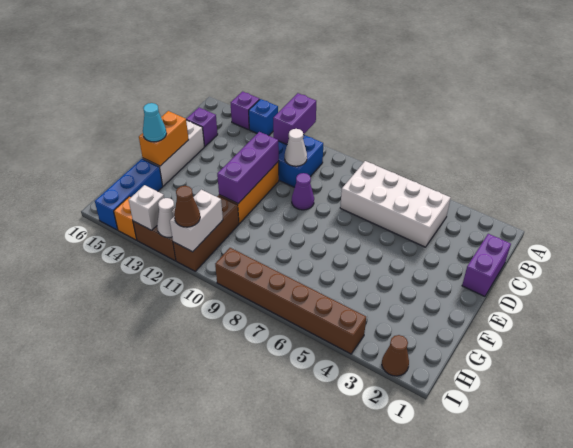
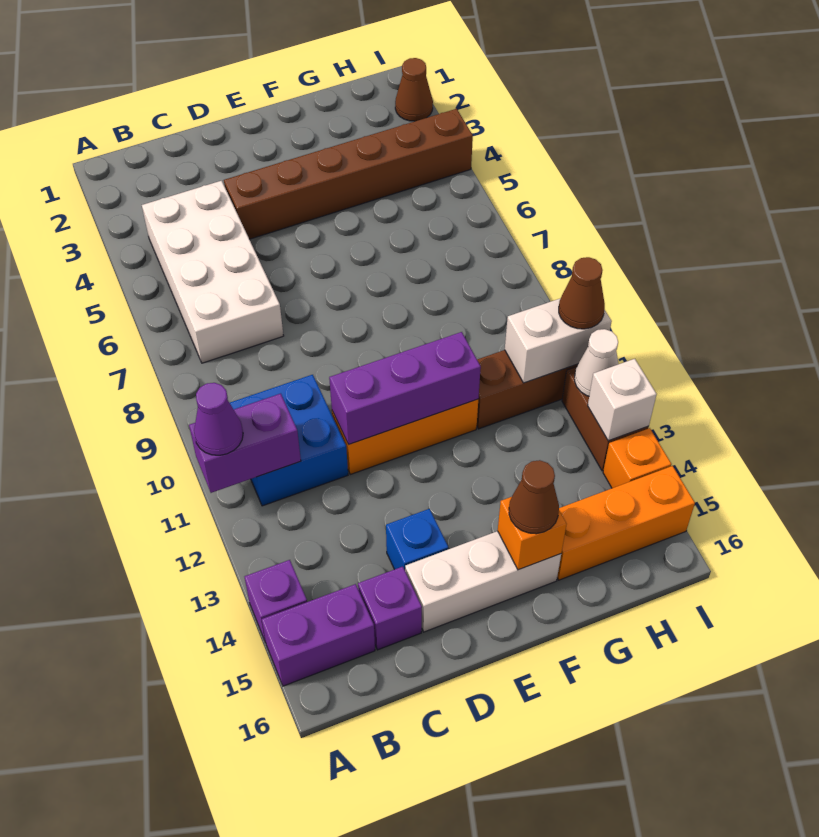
blue 1x1 brick [249,99,278,136] -> blue 1x1 brick moved to [386,509,448,570]
purple 1x2 brick [462,234,511,296] -> purple 1x2 brick moved to [262,584,375,686]
white 1x1 cone [285,129,307,166] -> none
purple 1x1 cone [292,173,314,210] -> purple 1x1 cone moved to [194,383,243,455]
orange 1x2 brick [139,111,189,166] -> orange 1x1 brick [498,497,567,570]
cyan 1x1 cone [143,103,167,142] -> brown 1x1 cone [509,460,559,534]
blue 1x3 brick [95,159,163,230] -> orange 1x3 brick [557,466,695,580]
brown 1x6 brick [215,248,366,354] -> brown 1x6 brick turned to [224,109,473,239]

